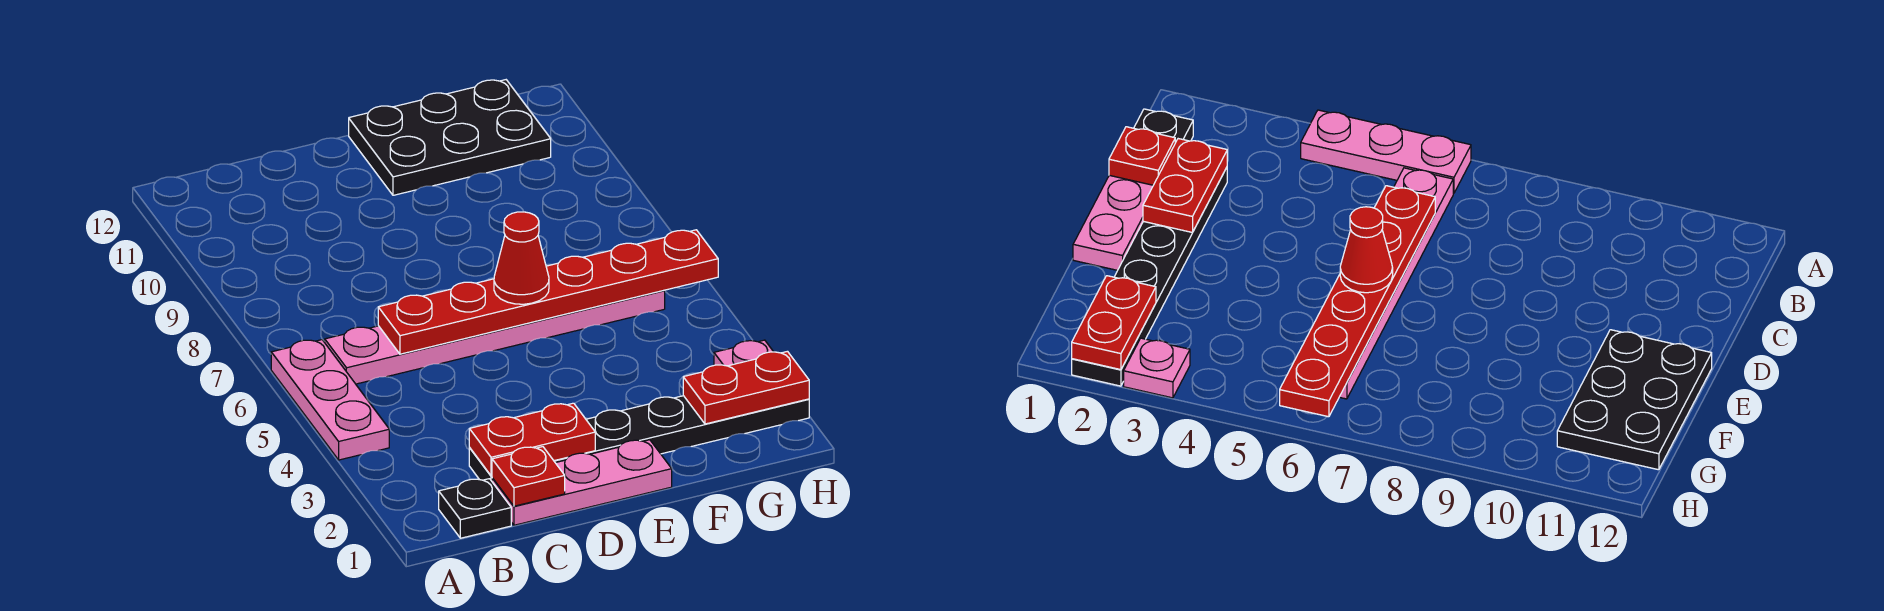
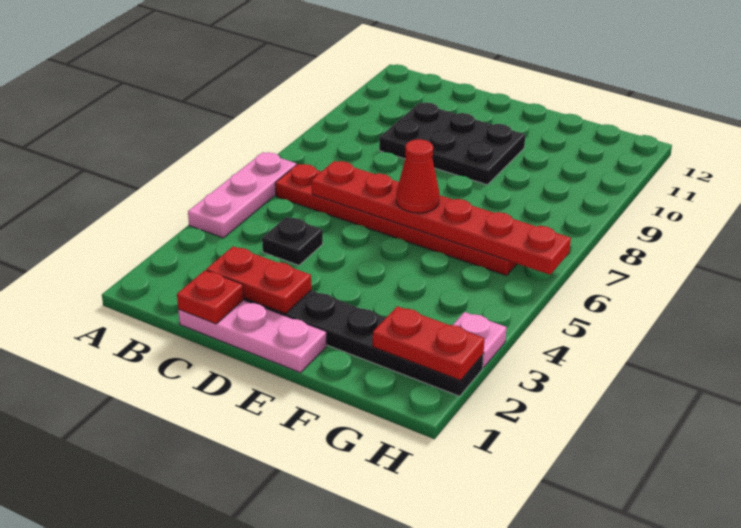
black 1x1 plate [439,479,511,538] -> black 1x1 plate moved to [262,217,323,265]
pink 1x6 plate [325,290,665,384] -> red 1x6 plate [275,164,517,276]
black 2x3 plate [349,80,551,195] -> black 2x3 plate moved to [379,102,525,185]

